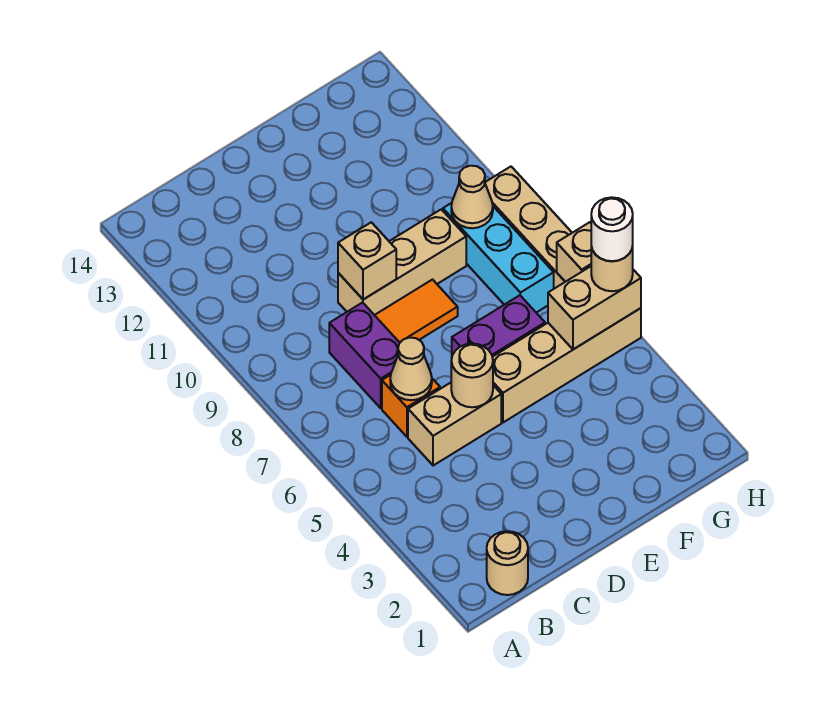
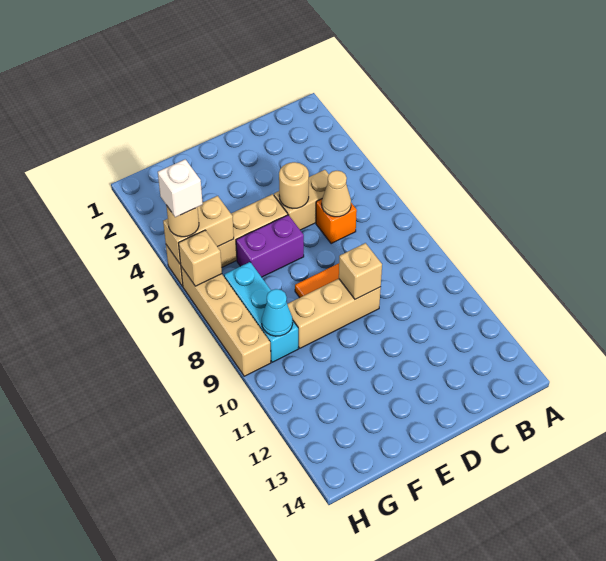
tan 1x1 round brick [487,531,528,595] -> none
purple 1x2 brick [329,303,400,408] -> none
tan 1x1 cone [451,166,493,228] -> cyan 1x1 cone [262,289,293,336]
white 1x1 round brick [591,197,633,261] -> white 1x1 brick [158,159,203,217]

